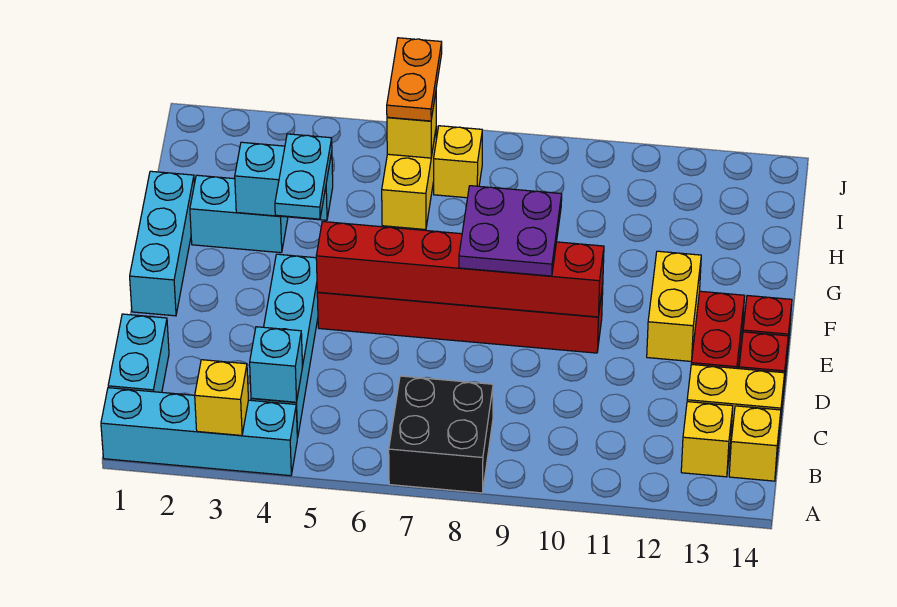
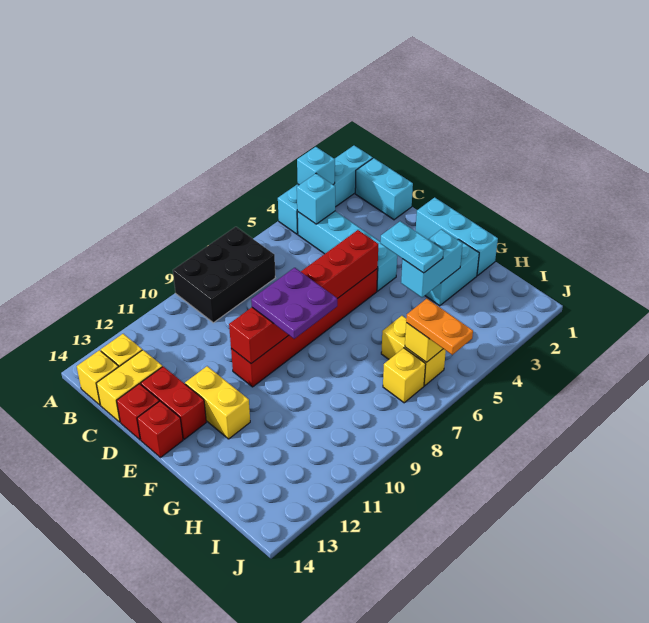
yellow 1x1 brick [195,360,248,435] -> cyan 1x1 brick [297,147,335,185]
black 2x2 brick [389,376,493,493] -> black 2x3 brick [173,227,275,323]

